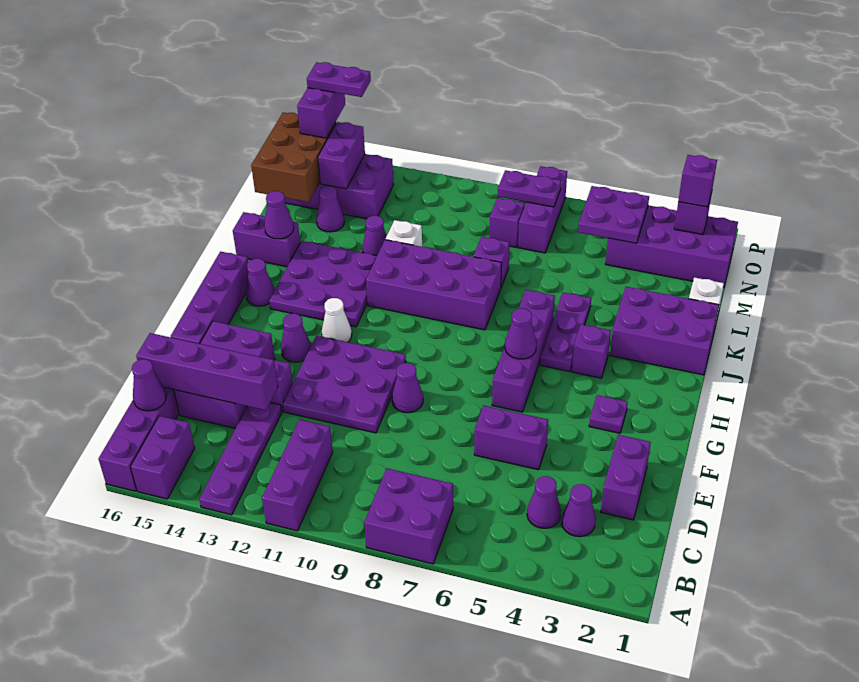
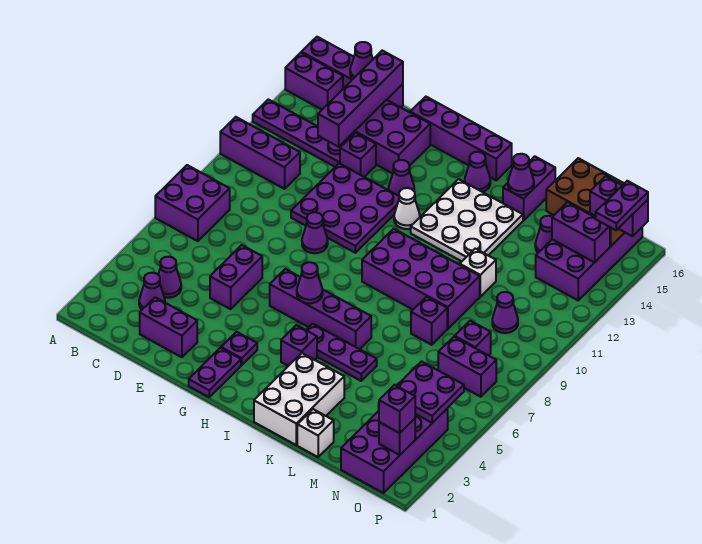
purple 3x3 plate [269,241,377,327] -> white 3x3 plate [411,179,523,261]
purple 2x3 brick [610,287,719,375] -> white 2x3 brick [254,353,344,445]
purple 2x4 brick [366,240,502,330] -> purple 2x4 brick turned to [362,229,480,329]
purple 1x1 cone [362,216,386,256] -> purple 1x1 cone moved to [492,292,518,333]
purple 1x3 brick [518,166,567,253] -> purple 1x2 brick [438,337,496,397]
purple 1x2 plate [498,170,561,207] -> purple 1x2 plate moved to [189,348,241,397]

